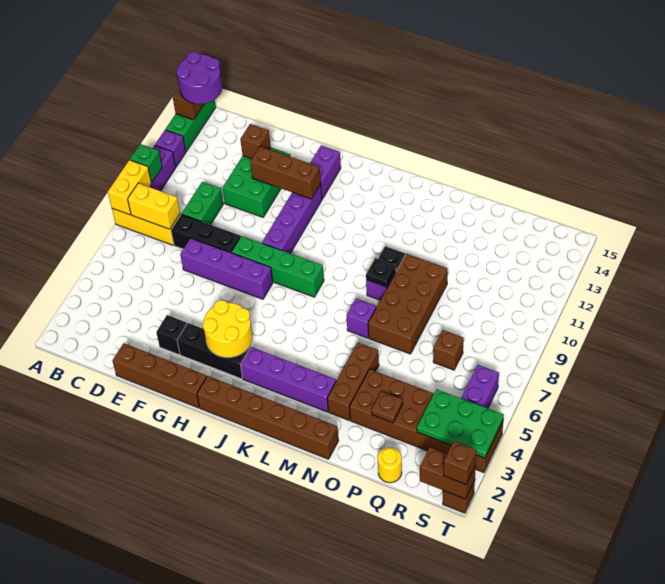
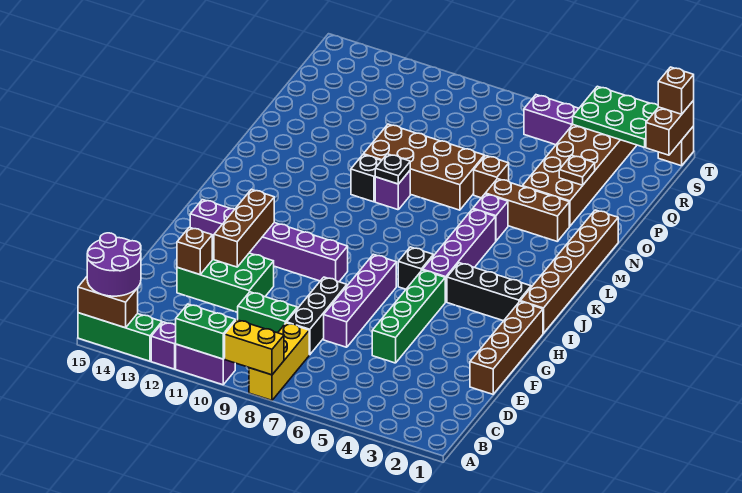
green 1x1 brick [130,144,162,182] -> green 1x2 brick [176,304,235,359]
yellow 1x2 brick [128,183,180,229] -> none
black 1x1 brick [156,315,187,355] -> black 1x1 brick moved to [398,247,433,289]
black 1x3 brick [177,323,250,379] -> black 1x3 brick turned to [447,263,531,321]
green 1x4 brick [231,236,324,297] -> green 1x4 brick moved to [372,270,445,363]
yellow 2x2 round brick [203,300,252,357] -> none
purple 1x4 brick [241,347,336,412] -> purple 1x4 brick moved to [423,209,496,302]
purple 1x1 brick [347,298,376,338] -> purple 1x1 brick moved to [473,194,508,241]
yellow 1x1 round brick [378,448,402,483] -> none
brown 1x1 brick [433,330,464,370] -> brown 1x1 brick moved to [474,156,509,198]
green 2x3 plate [417,389,504,458] -> green 2x3 plate turned to [573,86,658,147]

